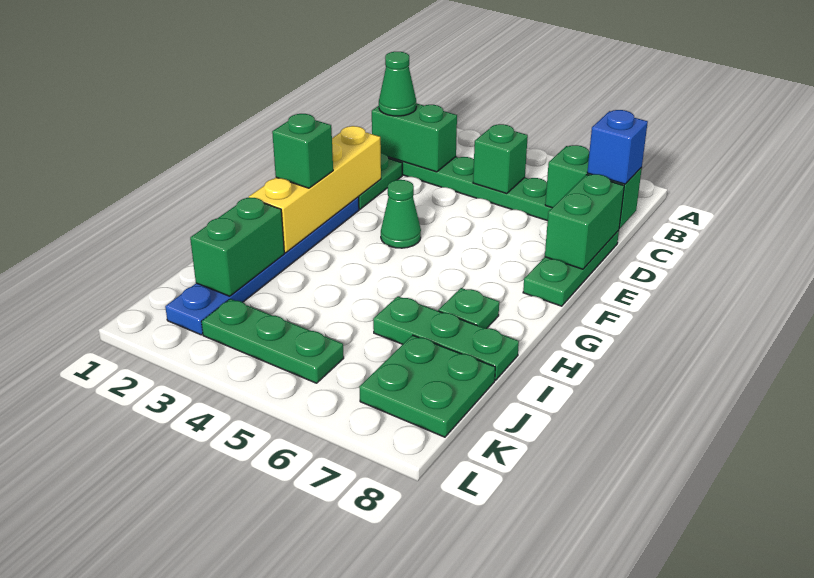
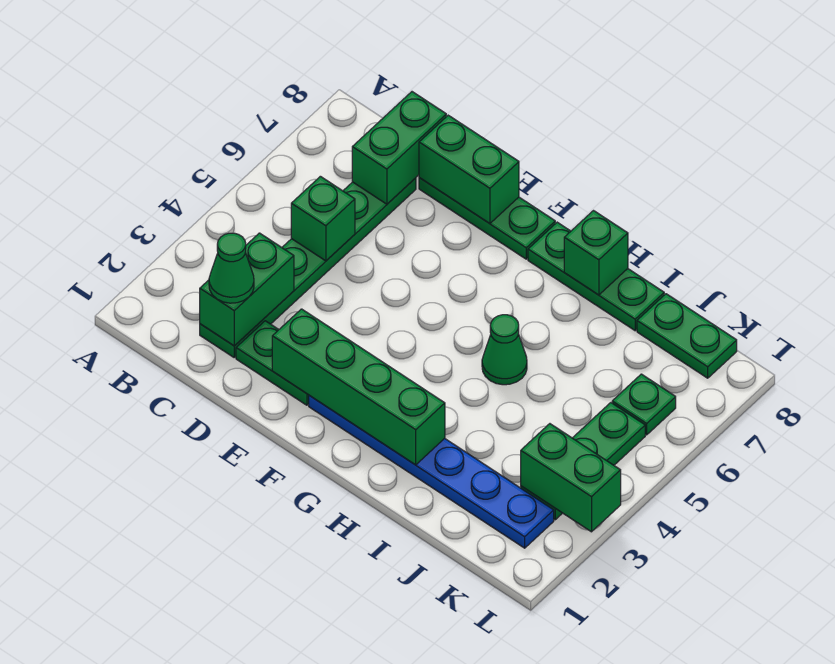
blue 1x1 brick [587,110,648,184] -> none
yellow 1x4 brick [249,126,381,253] -> green 1x4 brick [272,309,445,465]
green 1x1 cone [381,180,421,248] -> green 1x1 cone moved to [482,315,527,385]
green 1x1 brick [272,114,333,188] -> green 1x1 brick moved to [564,211,628,295]
green 1x1 plate [438,288,499,328] -> green 1x1 plate moved to [612,374,676,435]
green 1x2 brick [190,198,284,296] -> green 1x2 brick moved to [521,424,621,532]
green 1x3 plate [373,296,519,380] -> green 1x3 plate turned to [528,222,664,331]
green 2x2 plate [359,335,495,437] -> green 1x2 plate [637,294,737,378]

